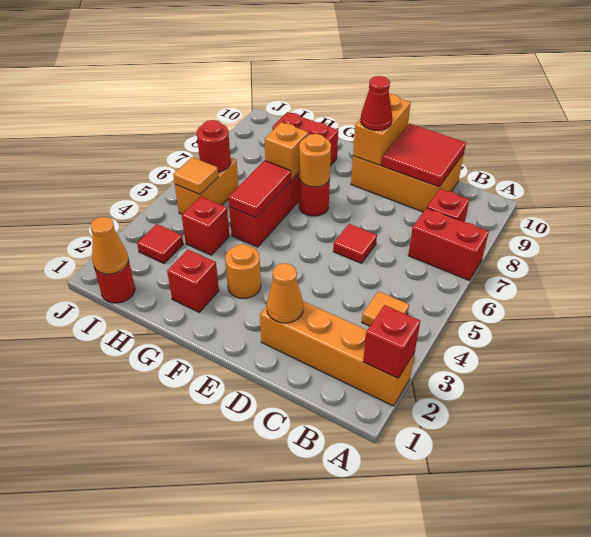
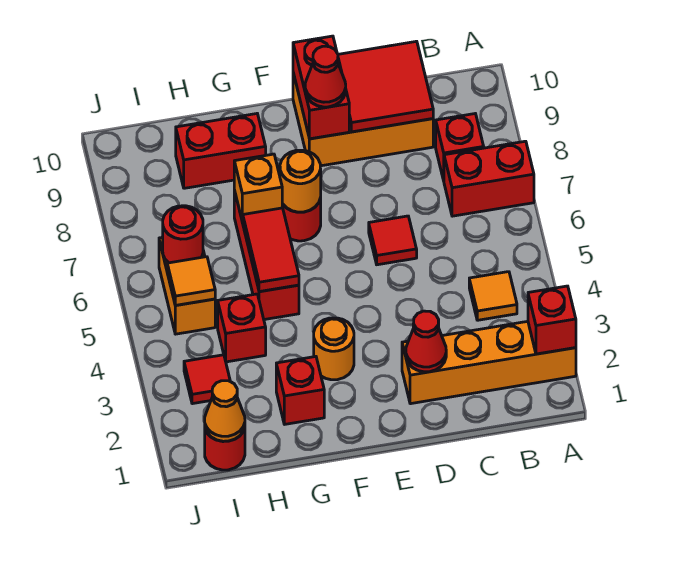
orange 1x1 cone [267,263,304,323] -> red 1x1 cone [406,311,446,372]
orange 1x2 brick [353,94,411,165] -> red 1x2 brick [293,36,349,139]

